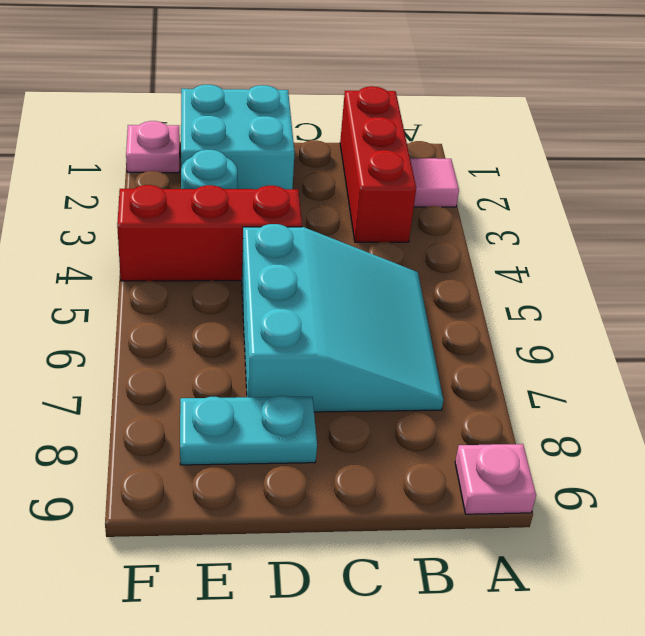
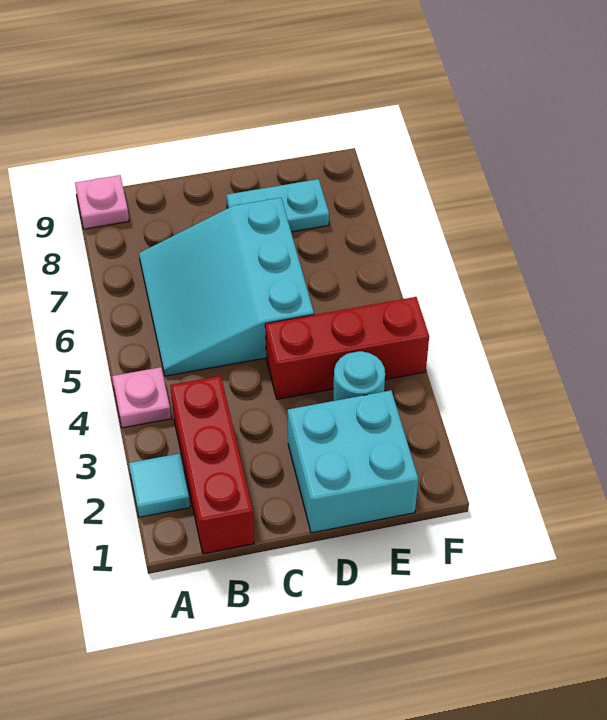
pink 1x1 tile [410,158,459,207] -> cyan 1x1 tile [129,454,190,517]
pink 1x1 plate [126,121,180,173] -> pink 1x1 plate moved to [112,367,171,428]

